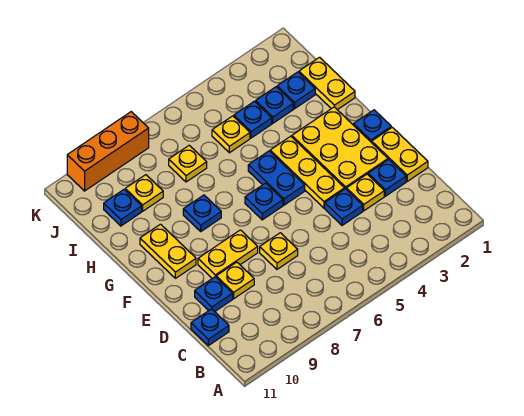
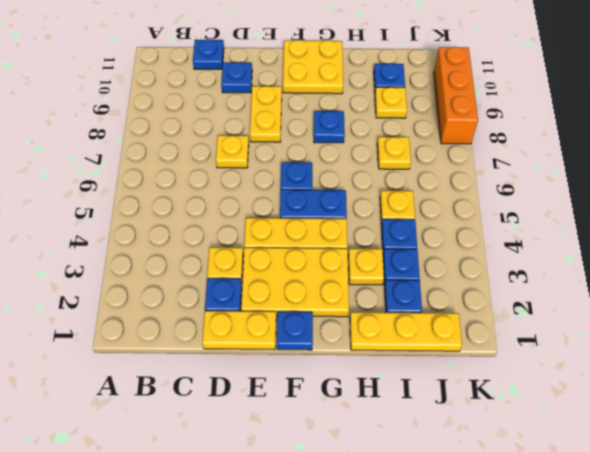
blue 1x1 plate [325,189,363,225] -> none
yellow 1x1 plate [216,262,254,299] -> yellow 1x1 plate moved to [348,249,384,285]
yellow 1x2 plate [140,224,196,278] -> yellow 2x2 plate [283,40,343,94]
yellow 1x2 plate [299,57,355,110] -> yellow 1x3 plate [350,312,462,351]

